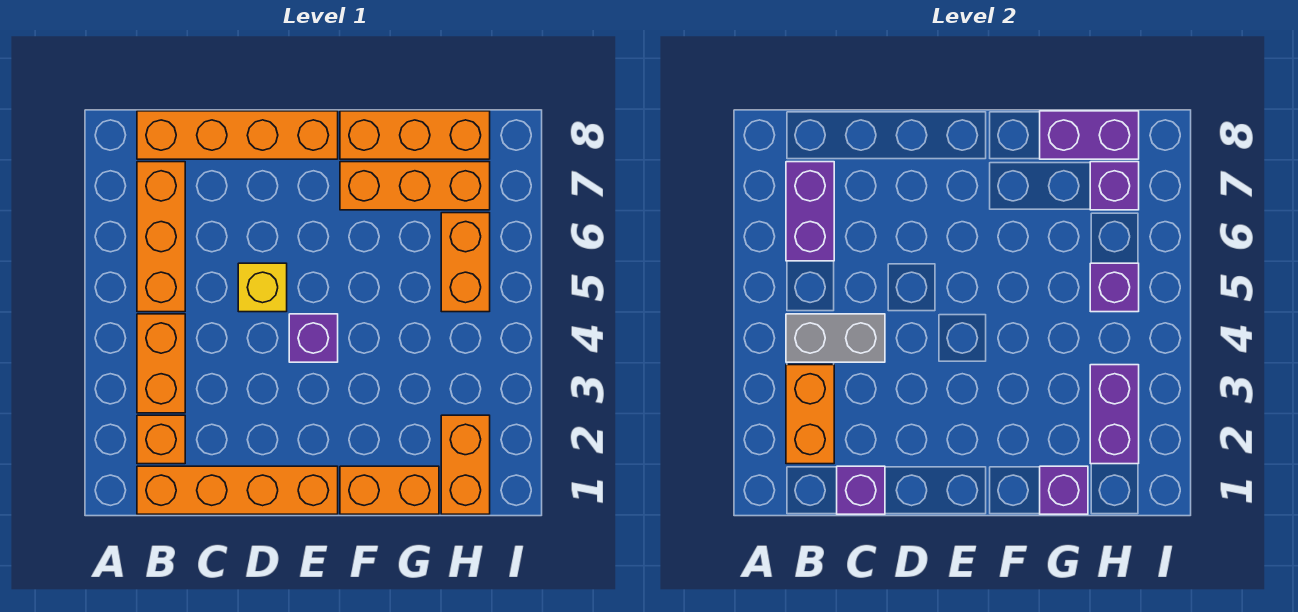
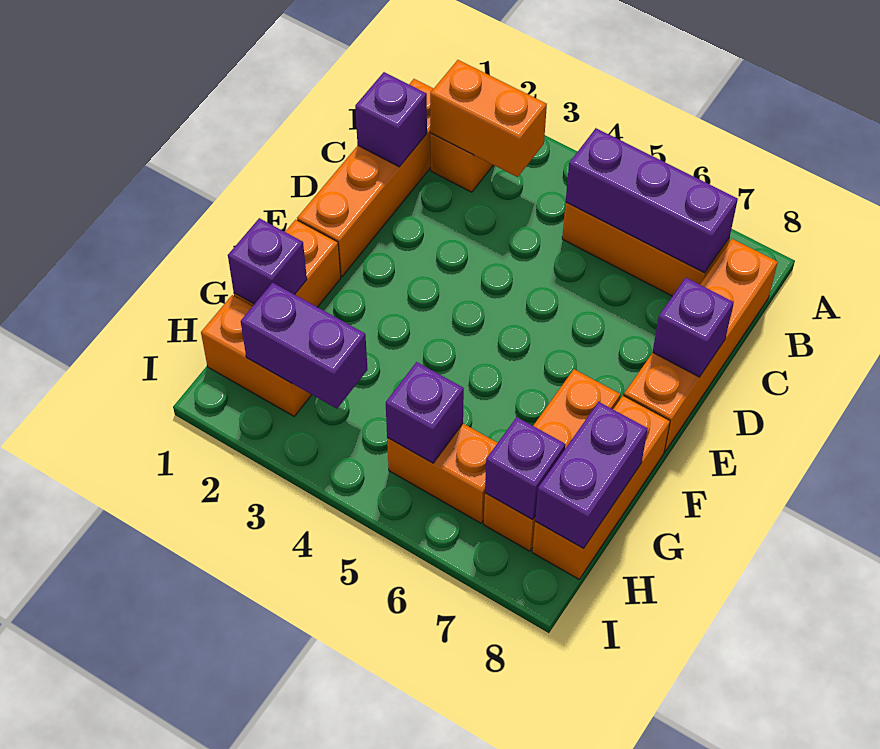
orange 1x2 brick [137,314,185,413] -> none
grey 1x2 brick [786,314,885,362] -> none
purple 1x2 brick [786,162,834,261] -> purple 1x3 brick [566,128,738,273]
yellow 1x1 brick [238,263,287,312] -> none
purple 1x1 brick [289,314,338,362] -> purple 1x1 brick moved to [653,278,734,377]

